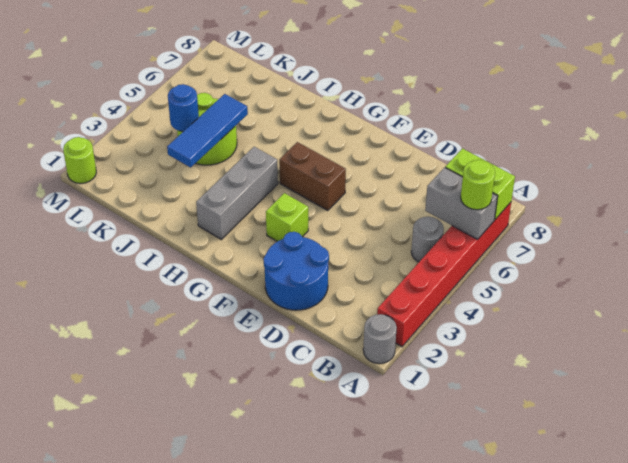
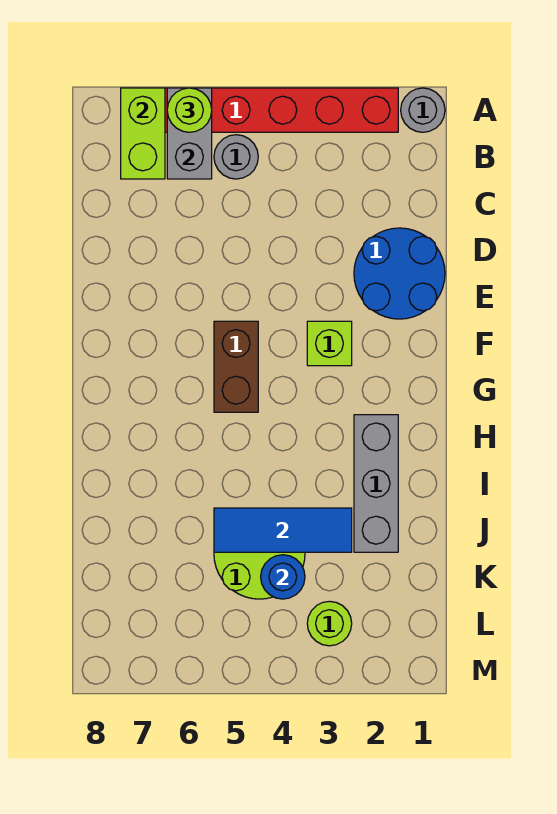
grey 1x3 brick [196,147,278,239] -> grey 1x3 brick turned to [354,415,398,552]
lime 1x1 round brick [63,137,96,183] -> lime 1x1 round brick moved to [307,601,352,646]

